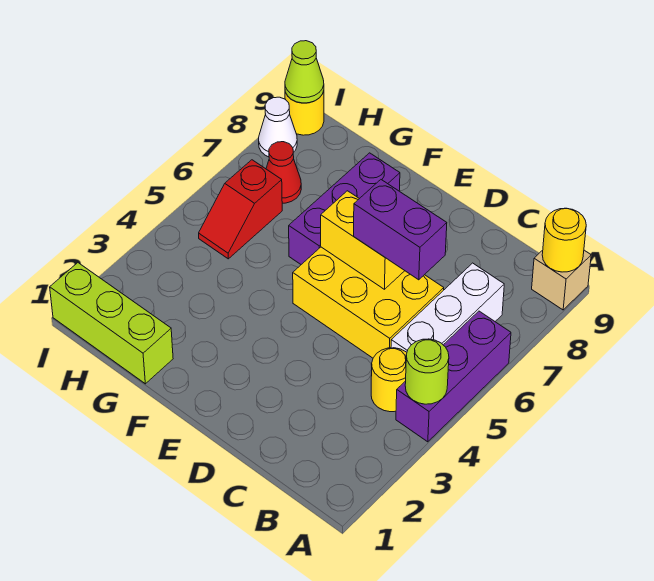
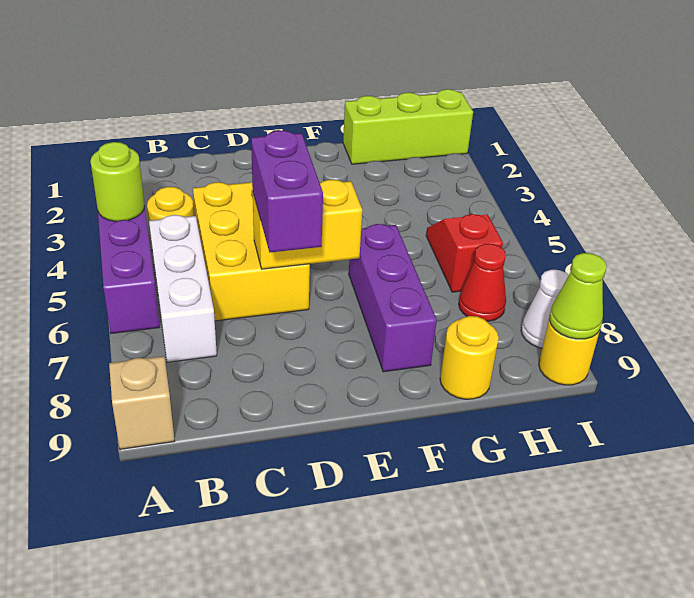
yellow 1x1 round brick [542,208,586,272] -> yellow 1x1 round brick moved to [440,316,499,399]
yellow 2x3 brick [293,247,444,358] -> yellow 2x3 brick turned to [193,182,310,321]
purple 1x2 brick [354,180,447,280] -> purple 1x2 brick turned to [251,130,323,252]

